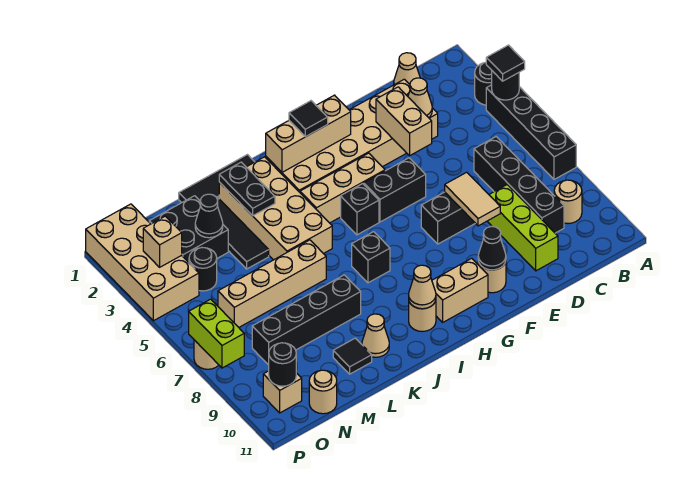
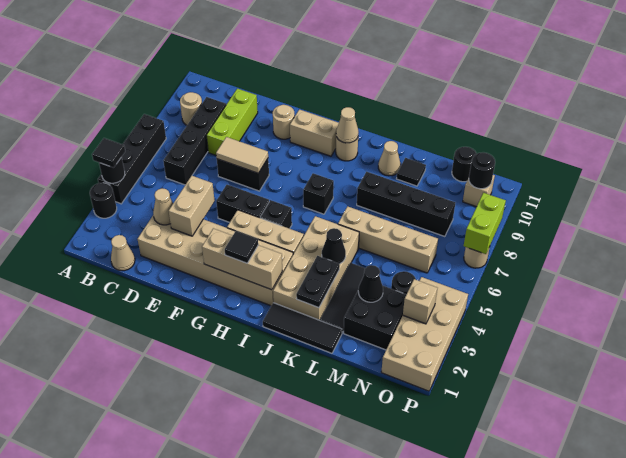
tan 1x2 tile [445,172,500,226] -> tan 1x2 tile turned to [216,137,268,173]
black 1x1 cone [478,226,506,270] -> black 1x1 cone moved to [322,228,346,264]
tan 1x1 round brick [309,370,337,414] -> black 1x1 round brick [452,147,477,182]

